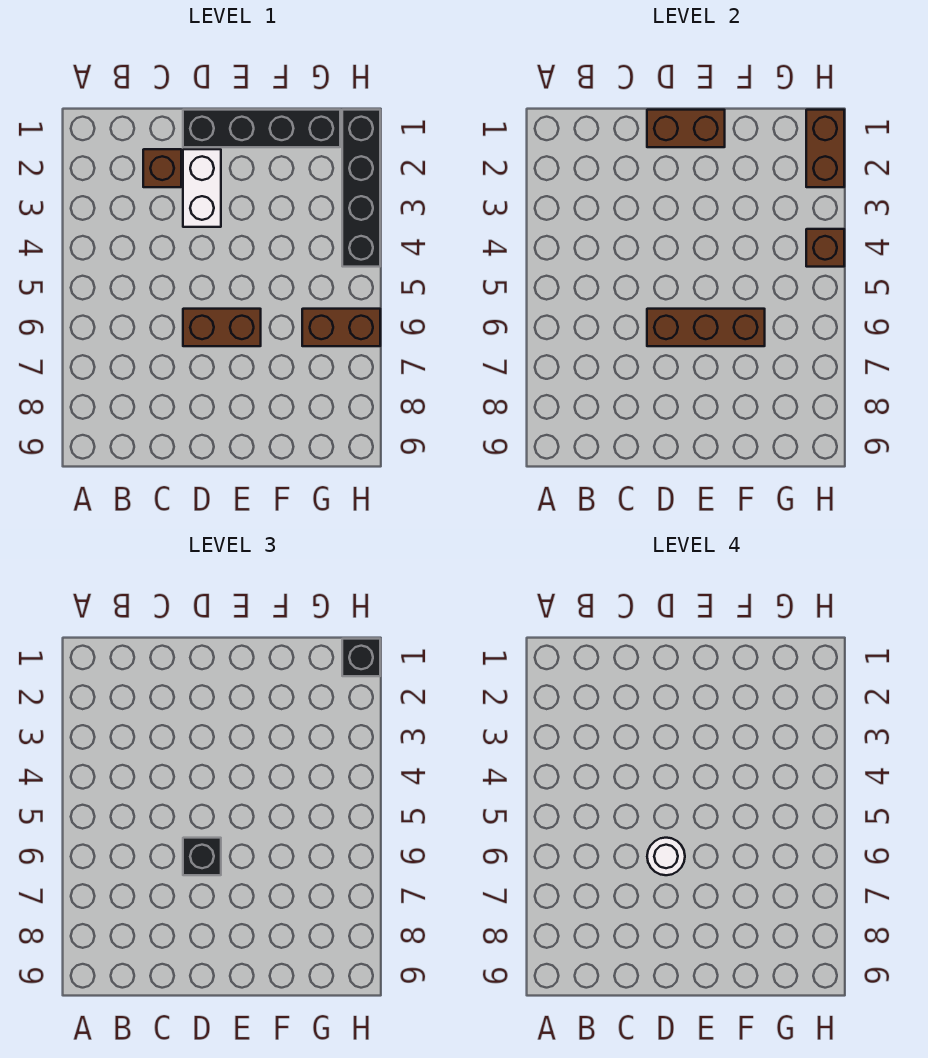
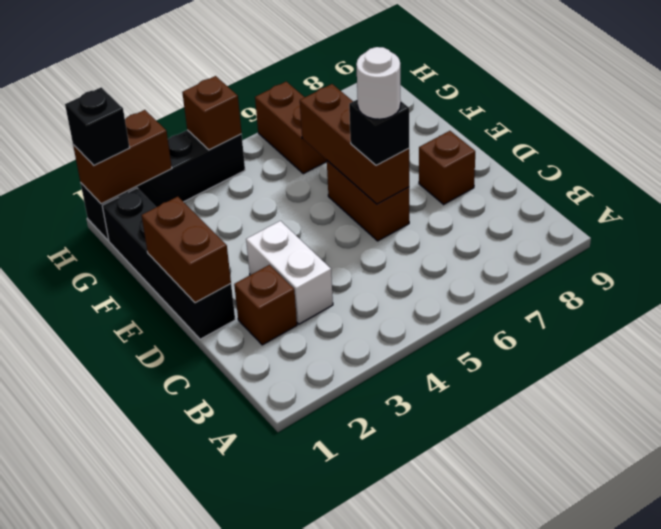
white 1x2 brick [183,149,221,227] -> white 1x2 brick turned to [246,221,333,324]
none -> brown 1x1 brick [419,131,475,204]

